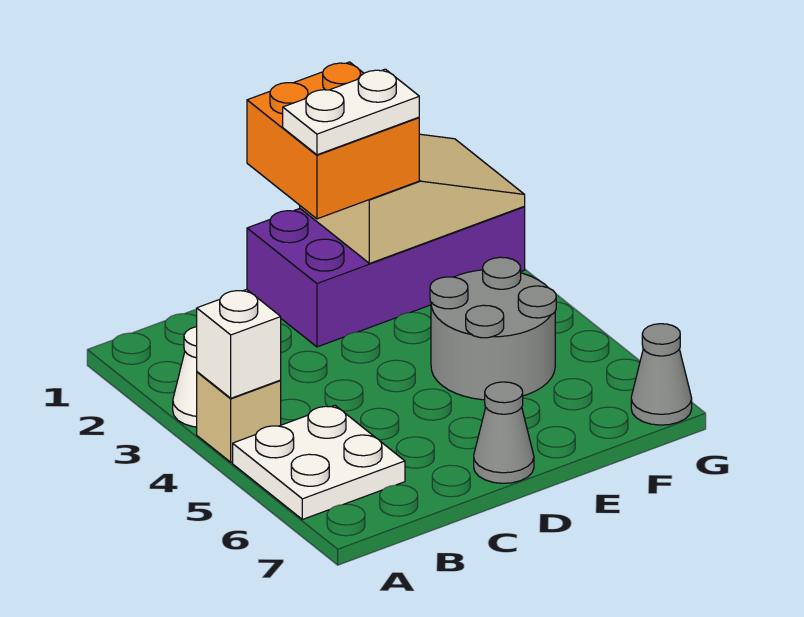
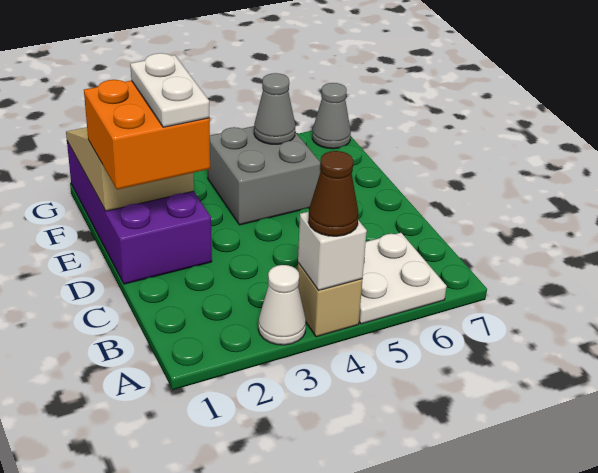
none -> brown 1x1 cone [308,151,358,236]
grey 1x1 cone [474,382,534,483] -> grey 1x1 cone moved to [254,73,295,144]
grey 2x2 round brick [430,257,556,400] -> grey 2x2 brick [208,126,320,225]

